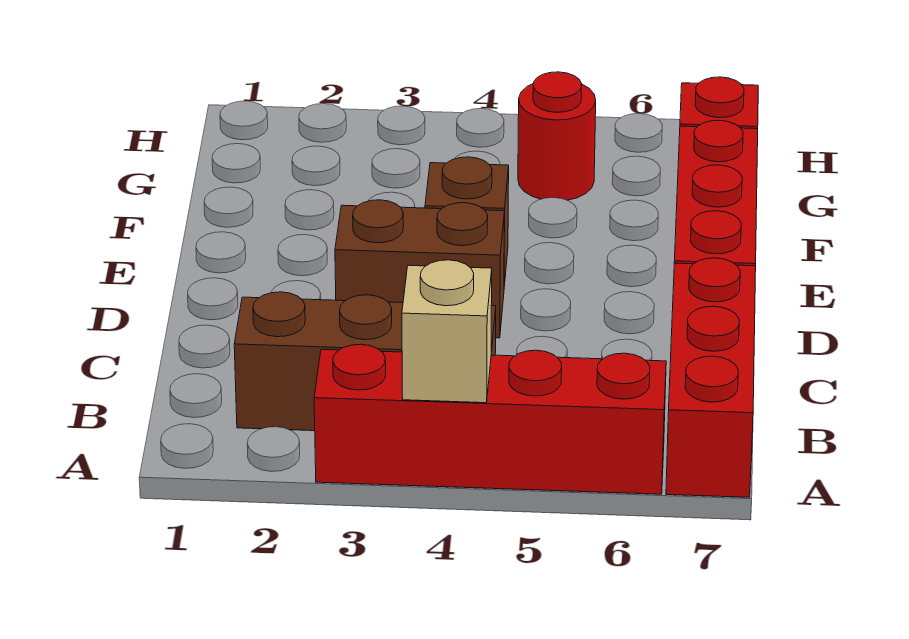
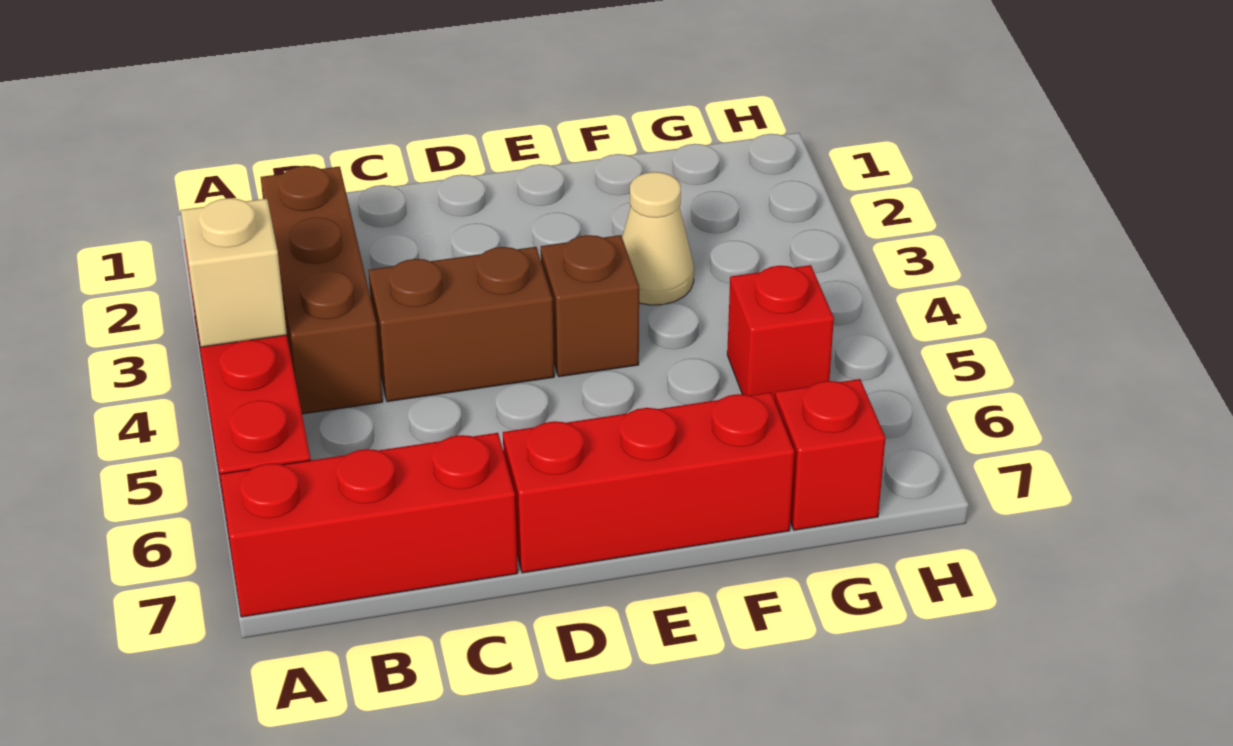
brown 1x2 brick [335,200,504,338] -> brown 1x2 brick turned to [368,247,554,402]
none -> tan 1x1 cone [622,172,694,305]
red 1x1 round brick [518,72,596,200] -> red 1x1 brick [727,265,834,400]

